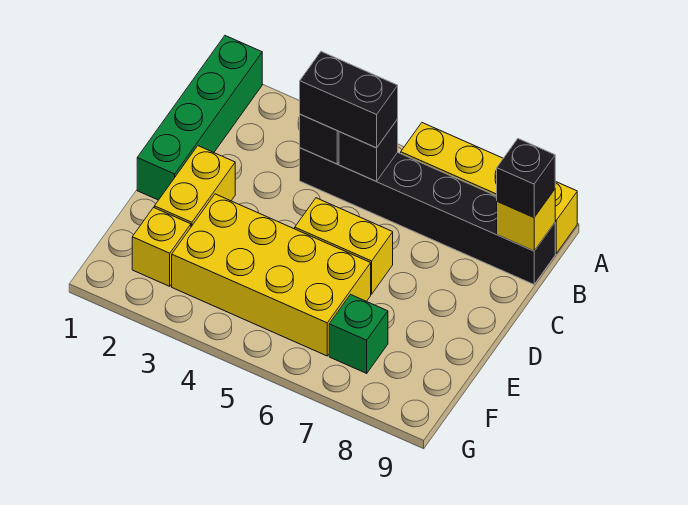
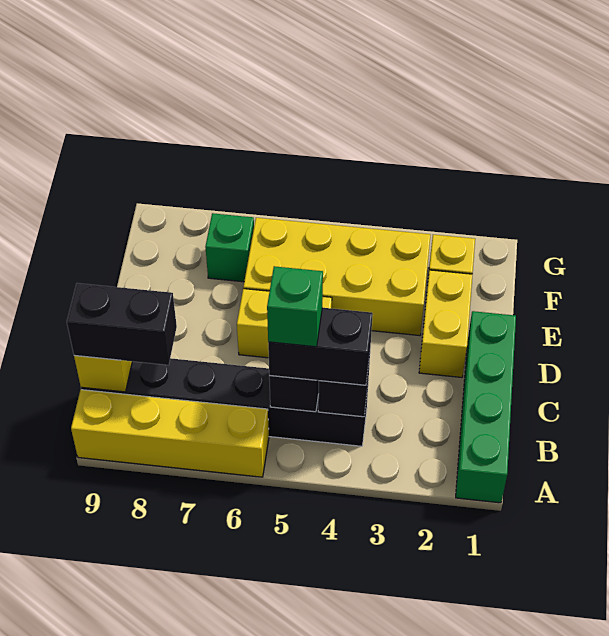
none -> green 1x1 brick [267,266,323,347]
black 1x1 brick [497,139,555,217] -> black 1x2 brick [67,283,177,365]

